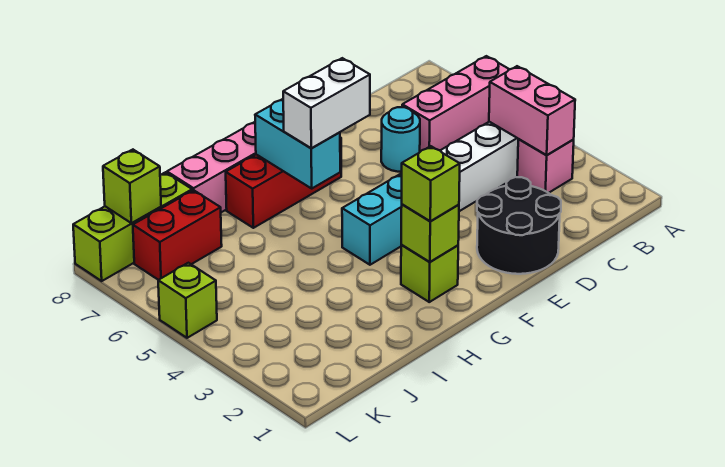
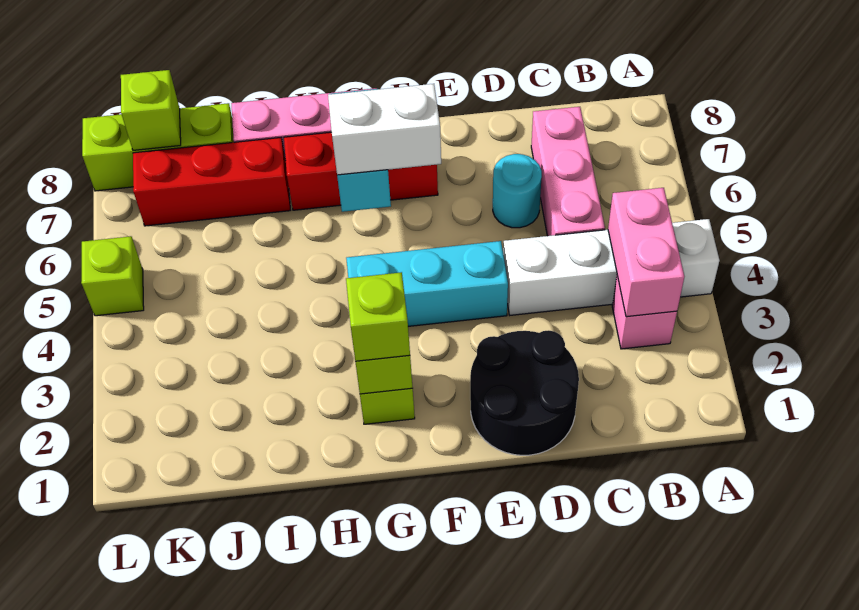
pink 1x3 brick [402,56,509,152] -> pink 1x3 brick turned to [531,107,605,236]
red 1x2 brick [133,190,222,280] -> red 1x3 brick [133,138,290,226]

